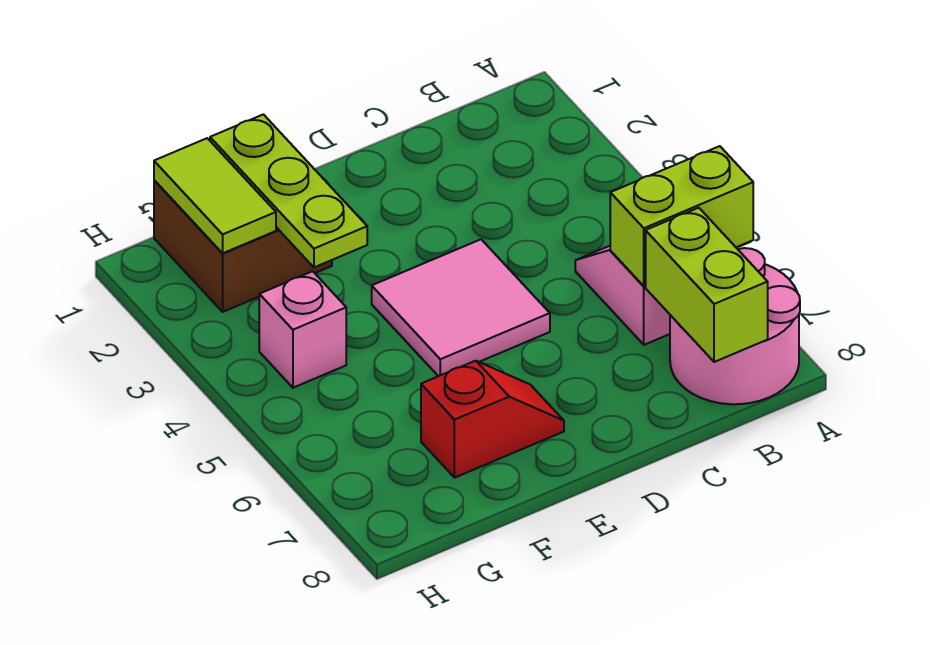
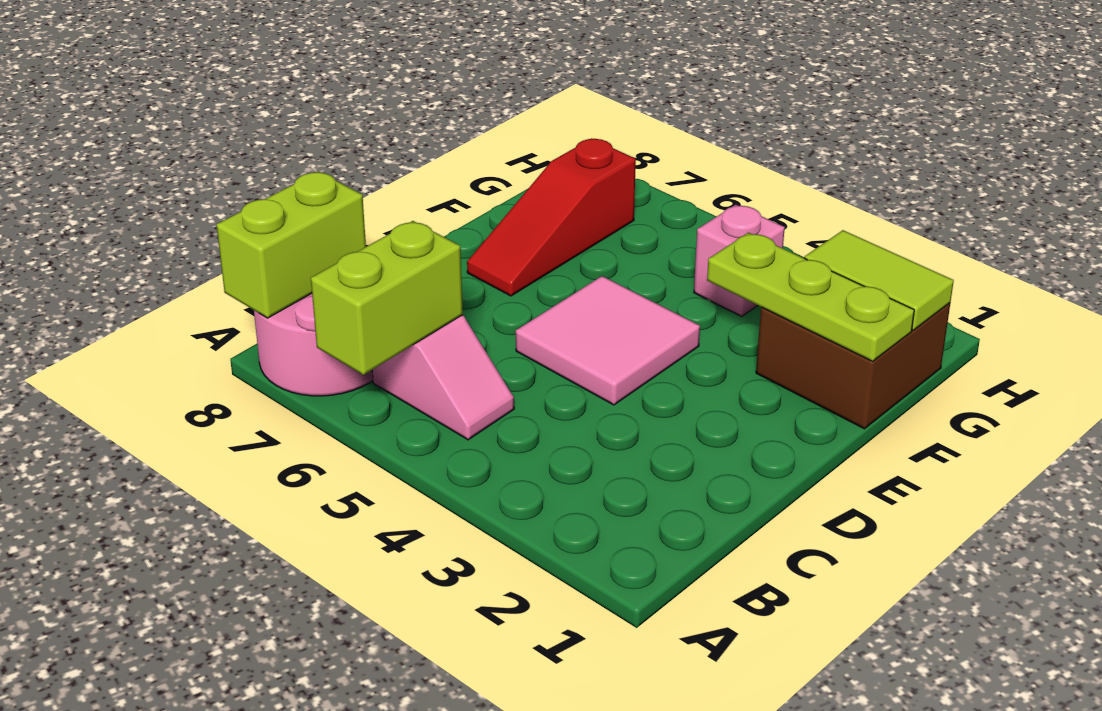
lime 1x2 brick [646,208,768,362] -> lime 1x2 brick turned to [216,172,366,318]
red 1x2 slope [421,361,564,478] -> red 1x3 slope [467,138,636,296]

